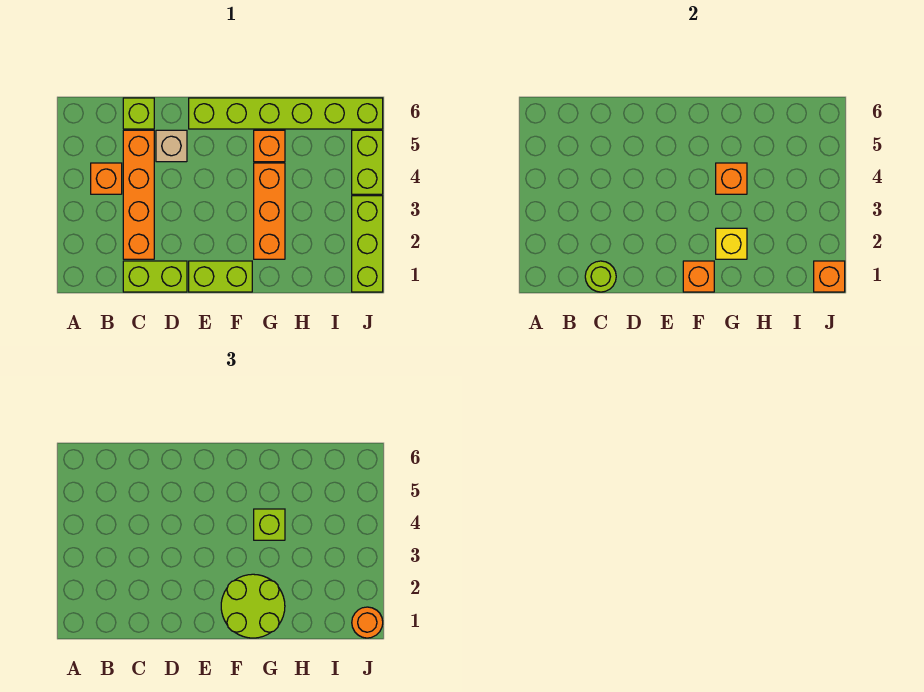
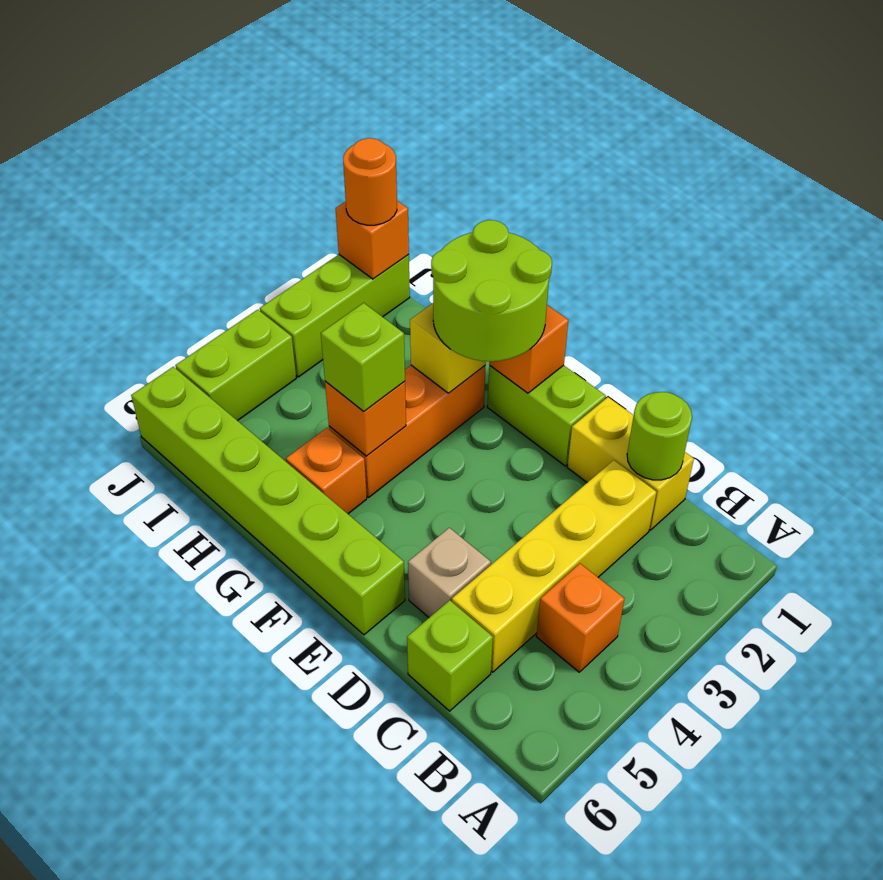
lime 1x2 brick [123,261,187,292] -> yellow 1x2 brick [567,397,694,530]
orange 1x4 brick [123,130,154,259] -> yellow 1x4 brick [452,460,656,672]

